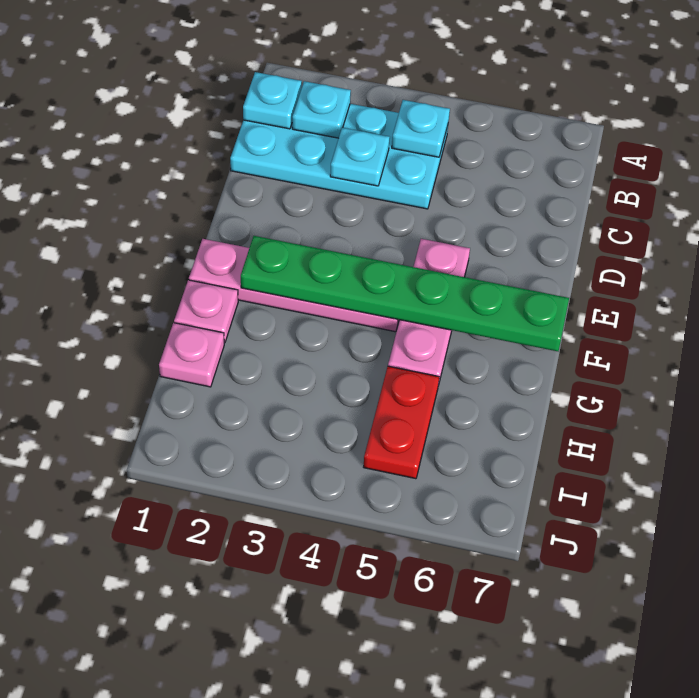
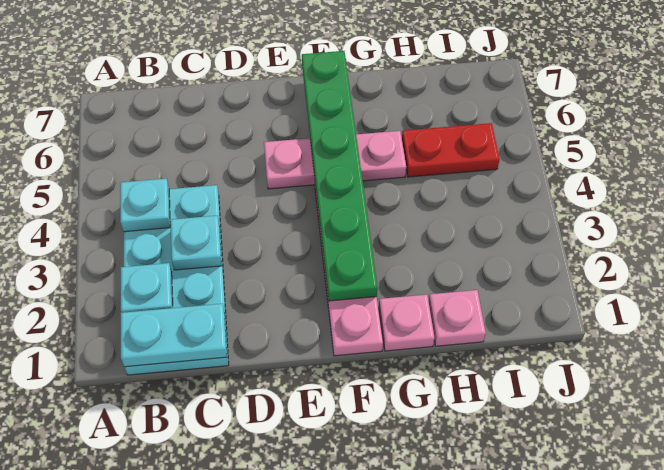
cyan 1x1 plate [243,72,302,129] -> cyan 1x2 plate [121,304,227,367]

